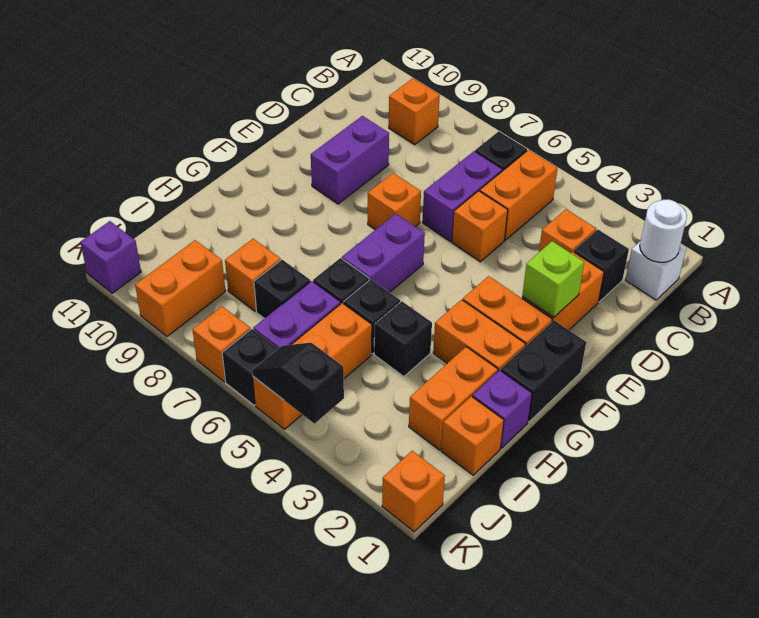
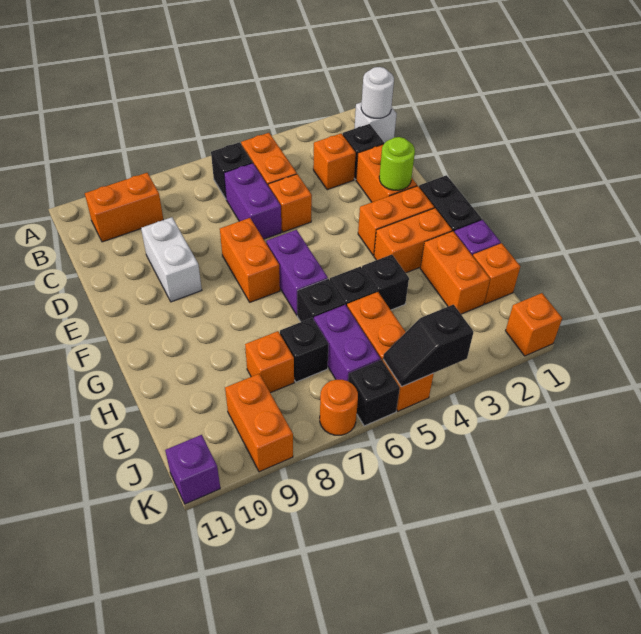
orange 1x1 brick [389,78,440,145] -> orange 1x2 brick [85,173,163,242]
purple 1x2 brick [311,116,389,204] -> white 1x2 brick [141,217,202,302]
lime 1x1 brick [522,241,584,318] -> lime 1x1 round brick [379,137,415,190]
orange 1x1 brick [368,173,421,230] -> orange 1x2 brick [220,218,280,302]
orange 1x1 brick [193,306,251,382] -> orange 1x1 round brick [320,380,358,435]

